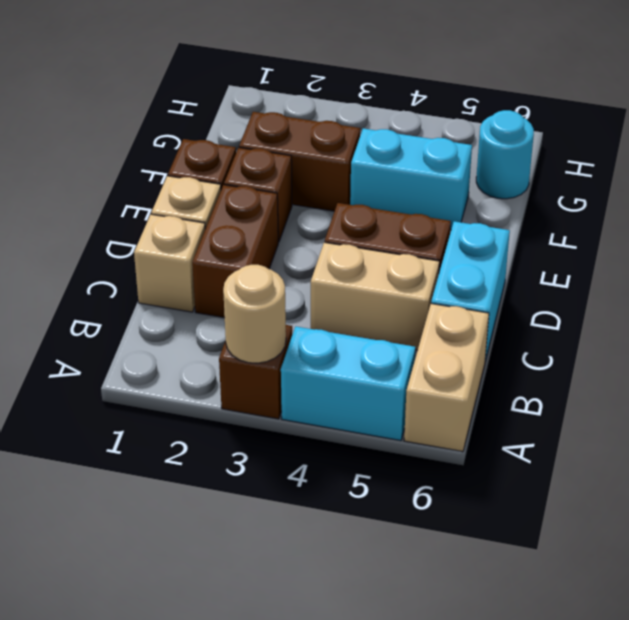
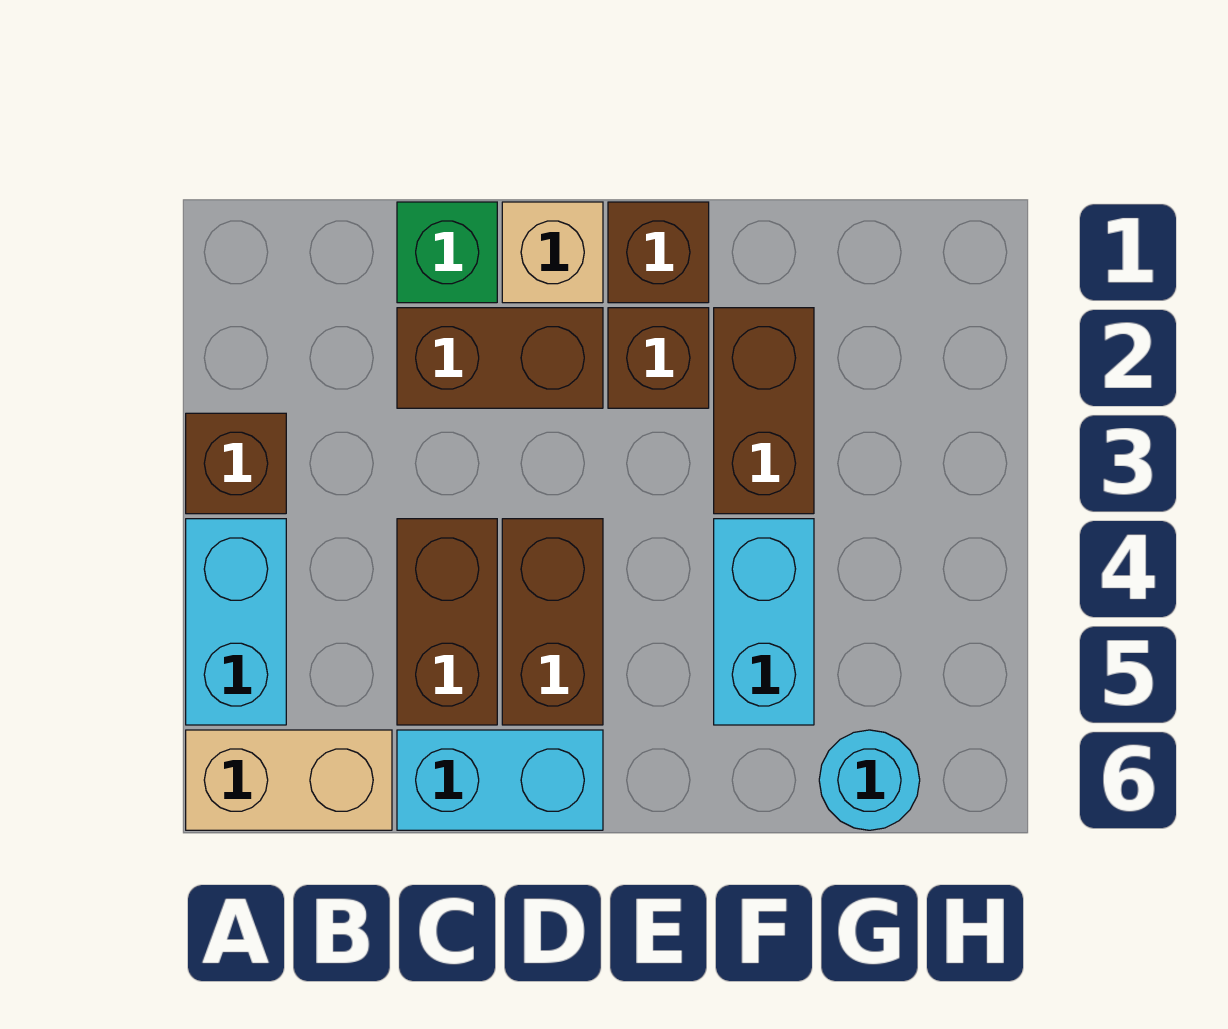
tan 1x1 round brick [223,265,286,363] -> none
tan 1x1 brick [134,214,205,312] -> green 1x1 brick [397,202,497,303]
tan 1x2 brick [311,242,440,350] -> brown 1x2 brick [397,519,497,725]

